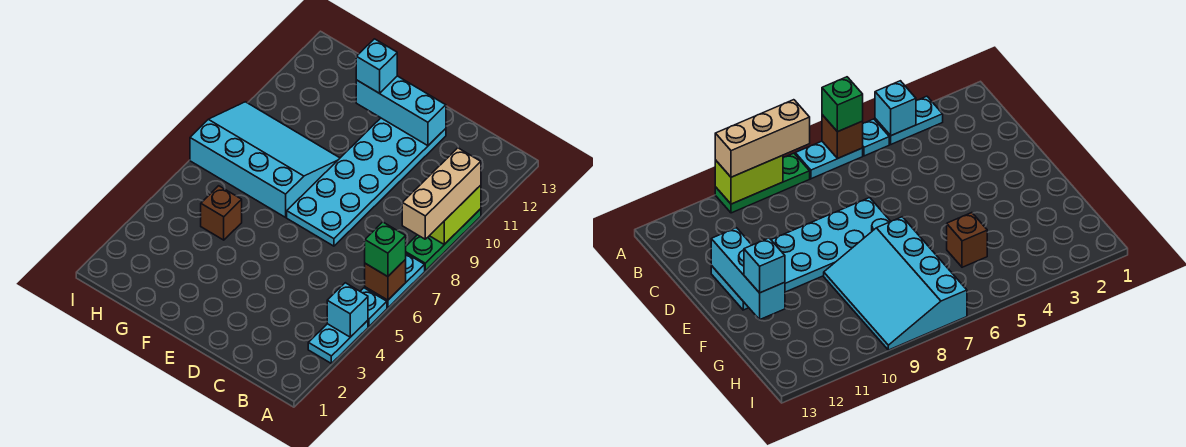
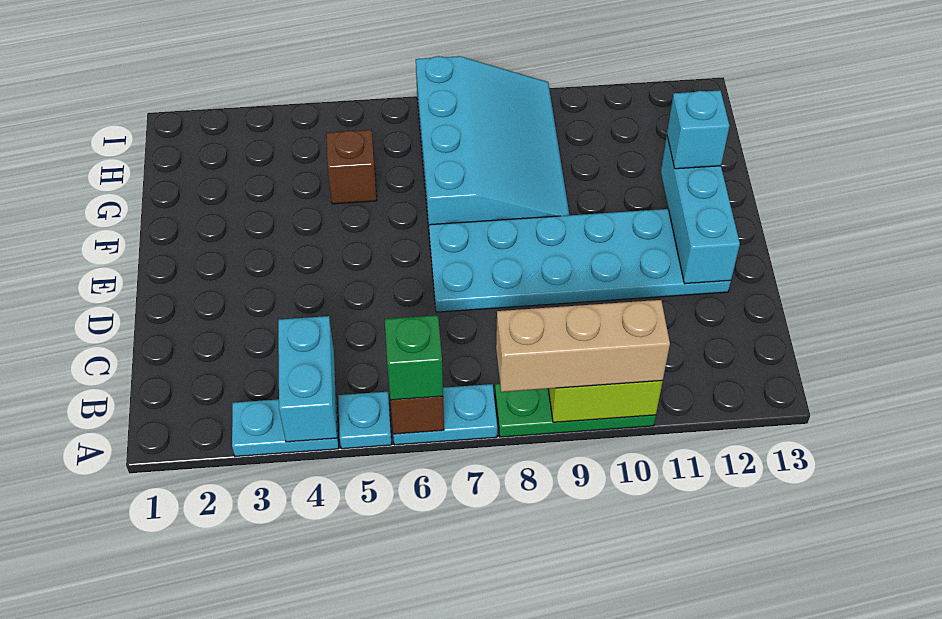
cyan 1x1 brick [327,283,368,337] -> cyan 1x2 brick [278,316,337,442]

